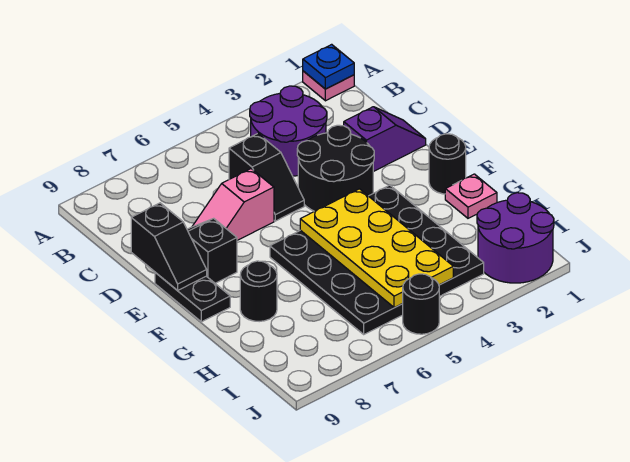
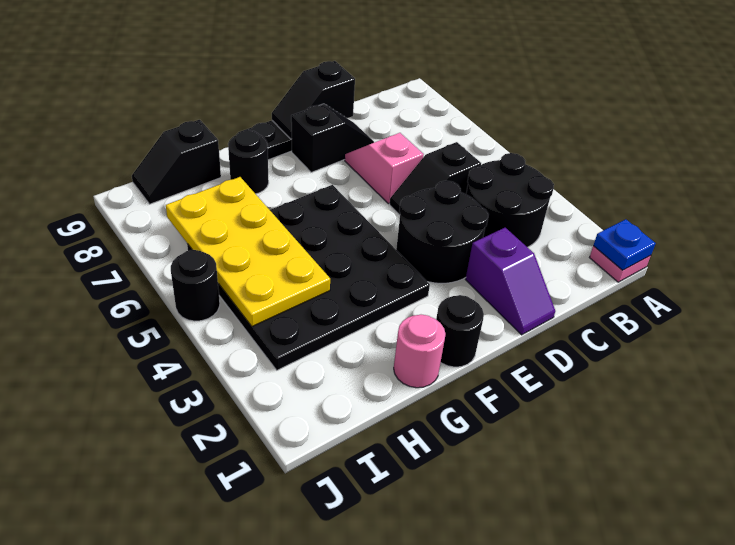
purple 2x2 round brick [250,86,327,176] -> black 2x2 round brick [466,153,554,247]
yellow 2x4 plate [300,189,453,308] -> yellow 2x4 plate turned to [166,177,330,326]
pink 1x1 plate [445,174,497,218] -> pink 1x1 round brick [394,315,445,388]
none -> black 1x2 slope [132,120,221,204]
purple 2x2 round brick [477,193,554,283] -> none

